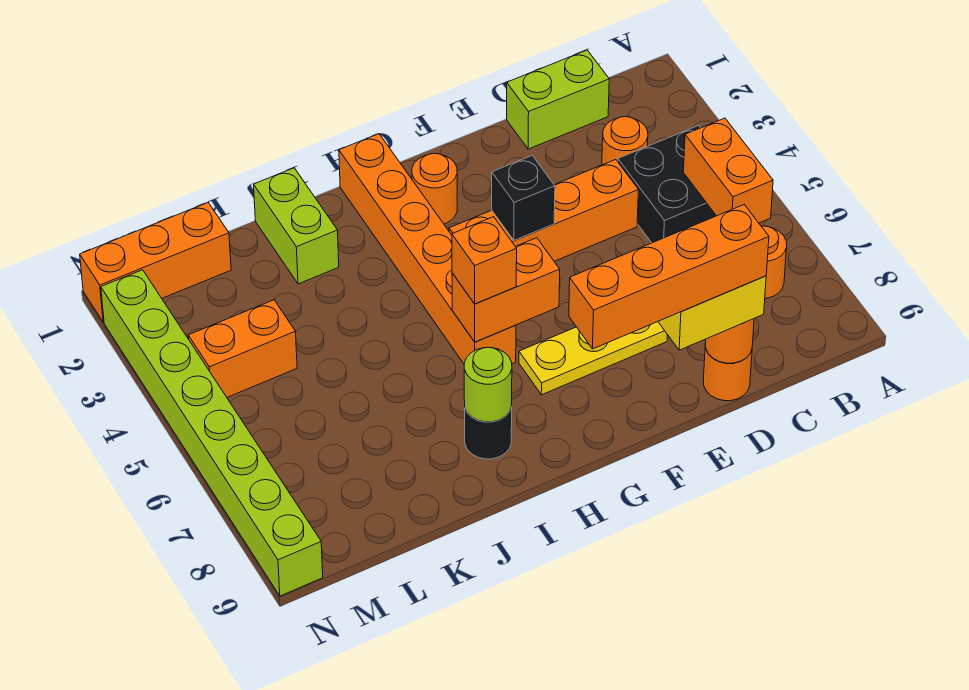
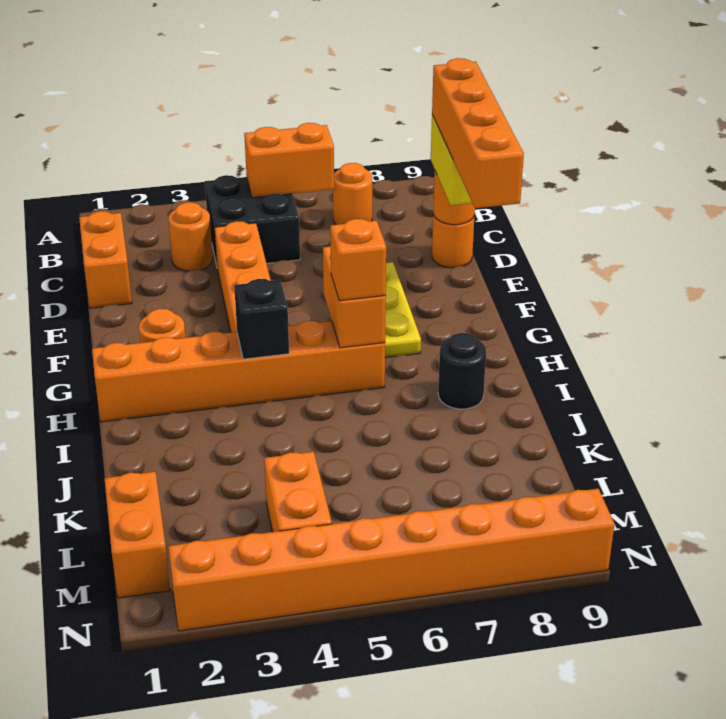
lime 1x2 brick [507,50,609,149] -> orange 1x2 brick [79,211,132,308]
black 1x1 brick [492,156,555,241] -> black 1x1 brick moved to [234,279,289,359]
lime 1x1 round brick [464,347,512,422] -> none
lime 1x2 brick [254,168,339,284] -> none
orange 1x3 brick [80,203,231,322] -> orange 1x2 brick [104,472,170,598]
lime 1x8 brick [101,270,323,596] -> orange 1x8 brick [168,489,614,631]

